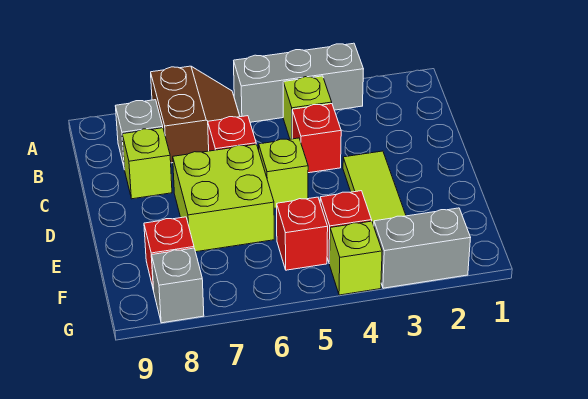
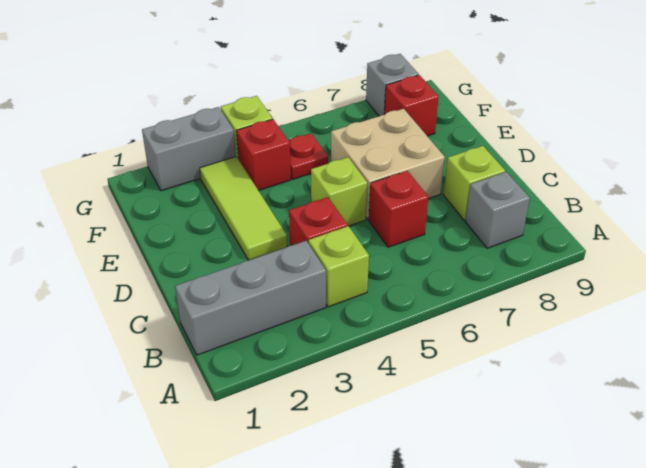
grey 1x3 brick [234,43,363,122] -> grey 1x3 brick moved to [175,241,326,355]
brown 2x2 slope [151,66,240,163] -> none
lime 2x2 brick [173,144,274,252] -> tan 2x2 brick [331,109,445,219]
red 1x1 brick [277,197,328,270] -> red 1x1 plate [288,133,328,179]

